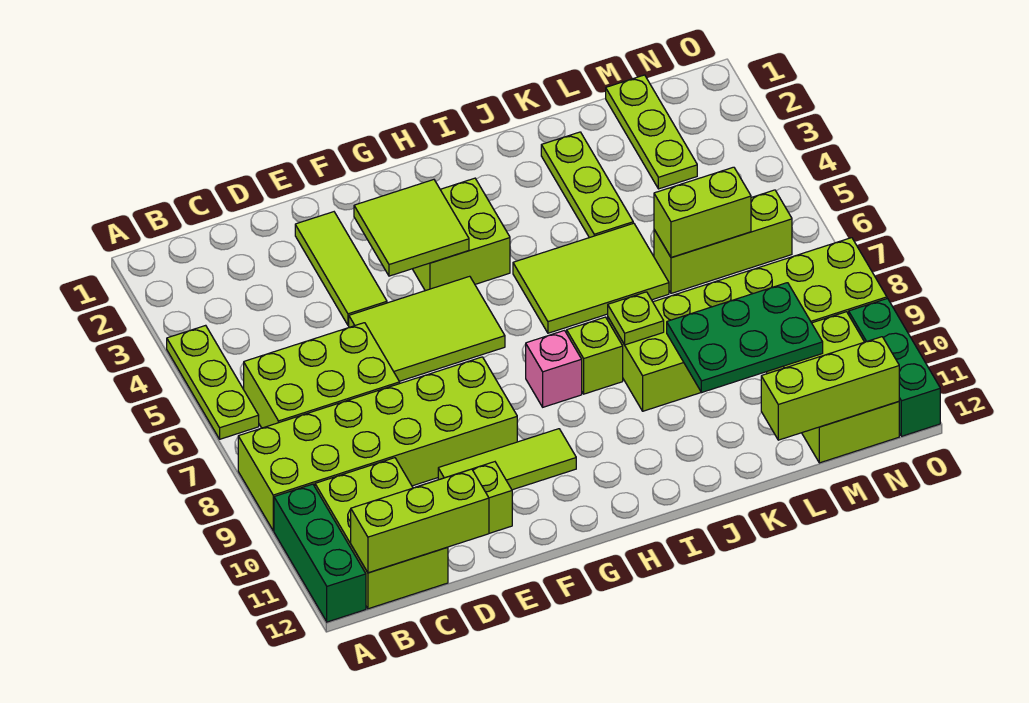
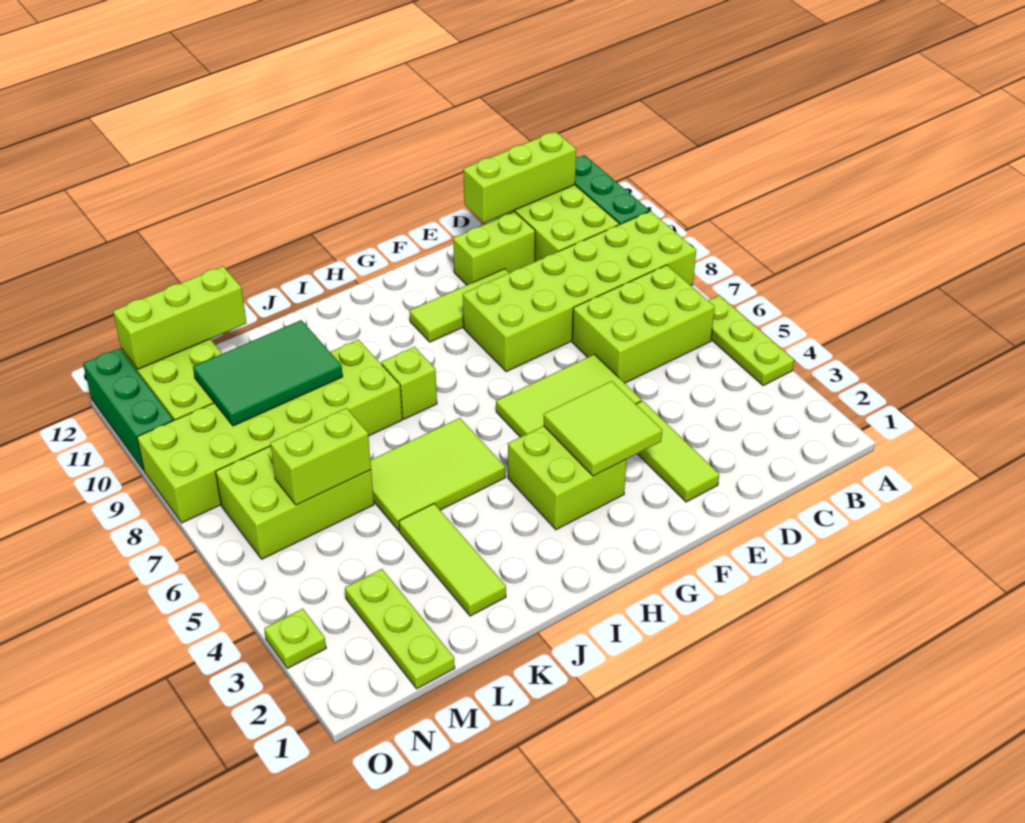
pink 1x1 brick [526,330,582,407] -> none
lime 1x1 plate [608,292,664,345] -> lime 1x1 plate moved to [264,609,326,668]
lime 1x3 plate [541,132,633,238] -> lime 1x3 tile [399,504,506,616]
green 2x3 plate [667,283,823,393] -> green 2x3 tile [193,320,343,426]
lime 1x3 brick [654,190,792,293] -> lime 2x3 brick [215,446,374,559]

